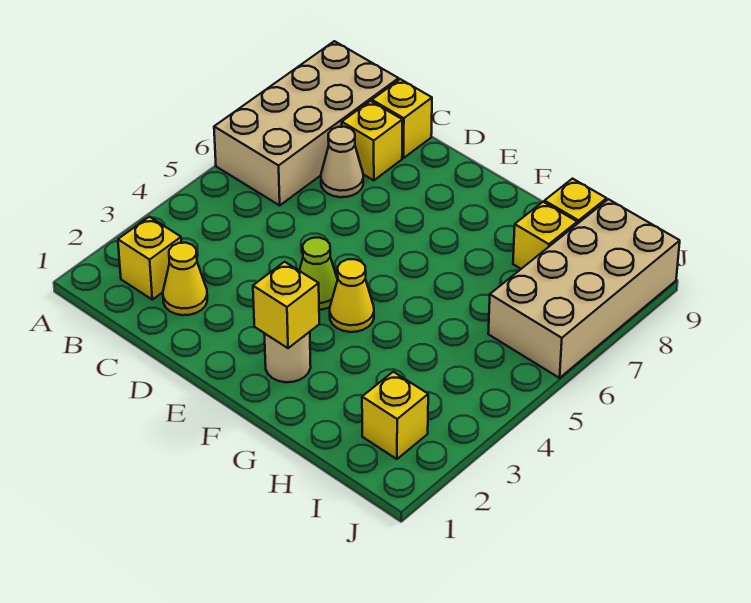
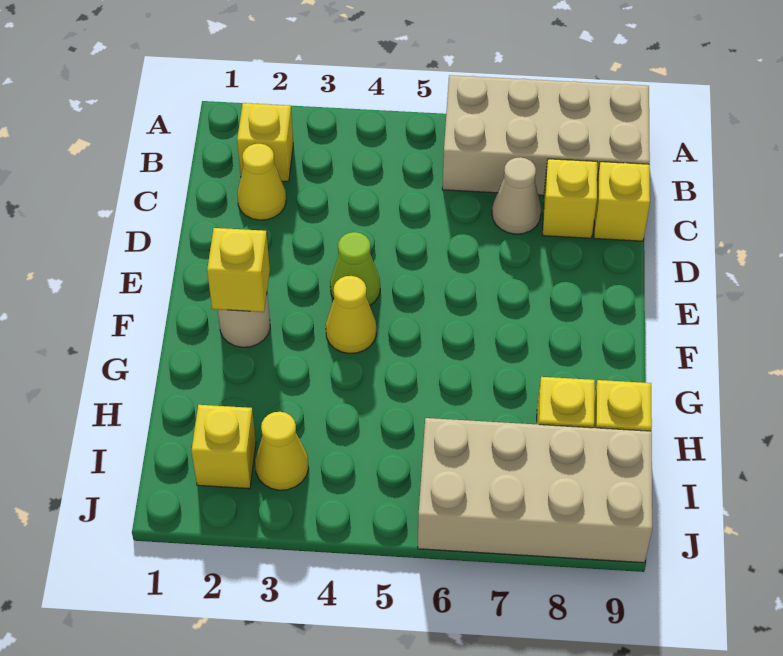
none -> yellow 1x1 cone [255,412,309,490]

